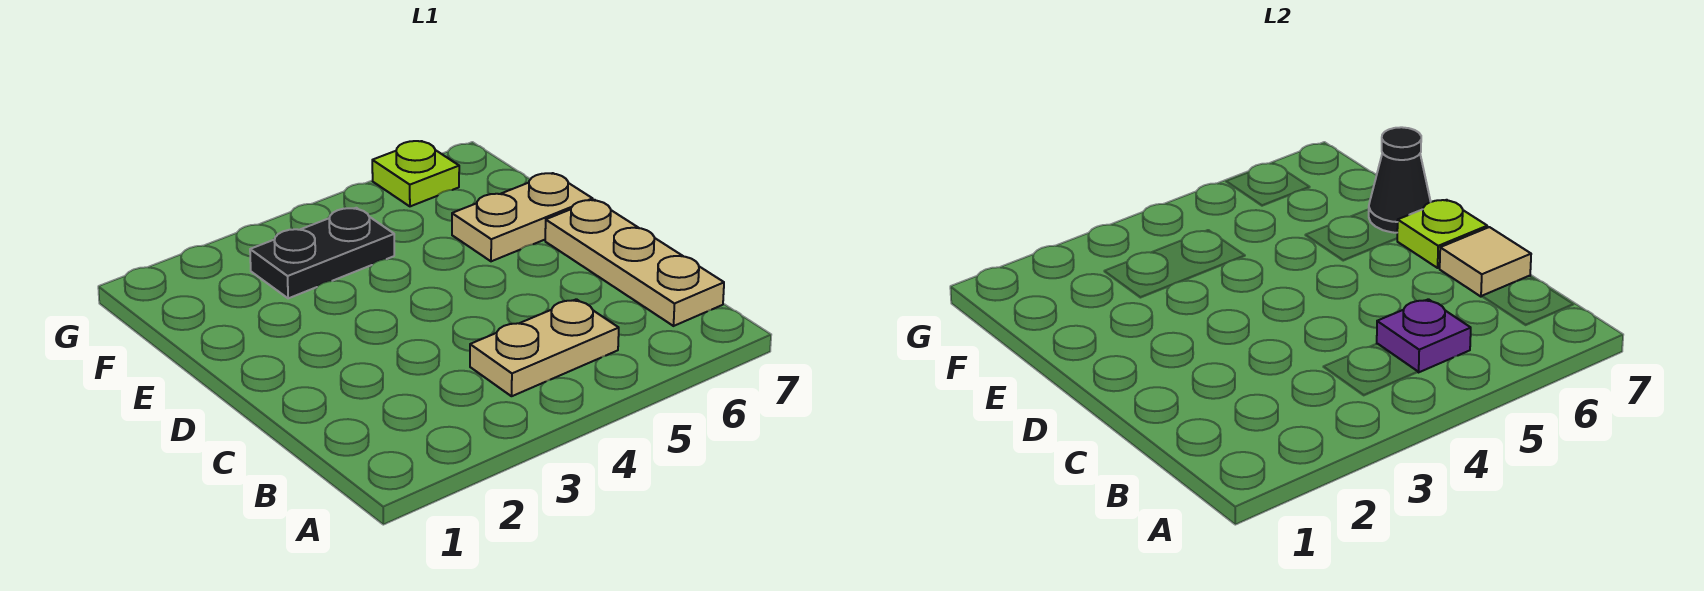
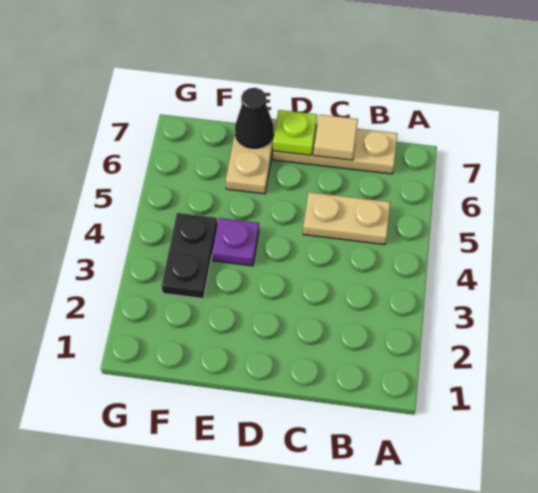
tan 1x2 plate [470,299,619,396] -> tan 1x2 plate turned to [303,192,390,245]
purple 1x1 plate [1377,299,1471,372] -> purple 1x1 plate moved to [212,218,259,266]
lime 1x1 plate [372,141,459,206] -> none

